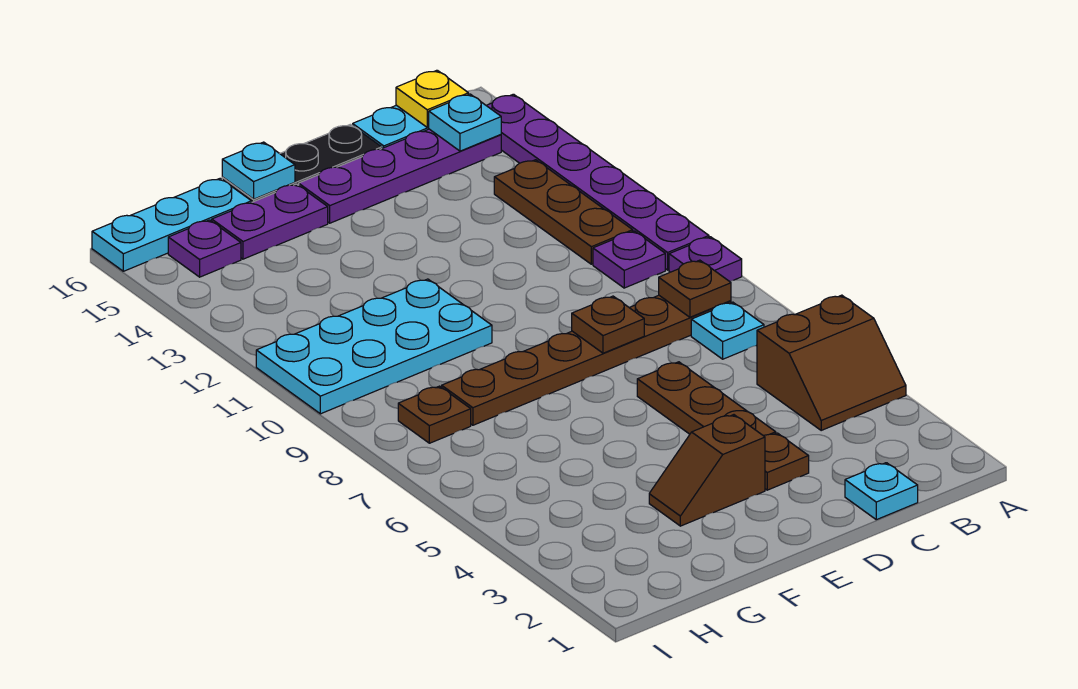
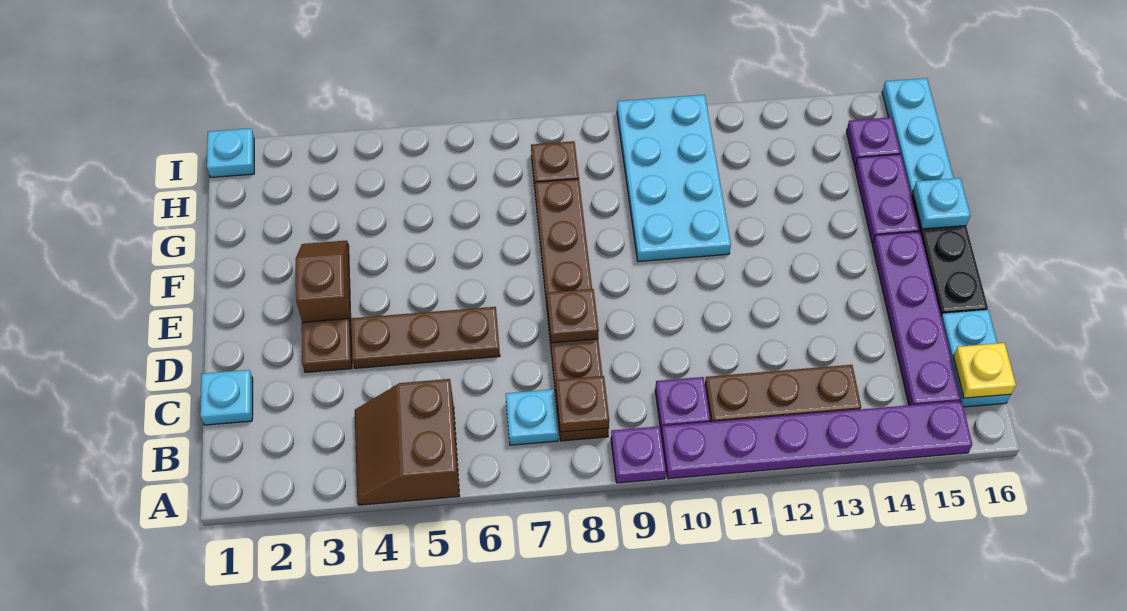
cyan 1x1 plate [429,94,501,151] -> cyan 1x1 plate moved to [207,128,254,177]

